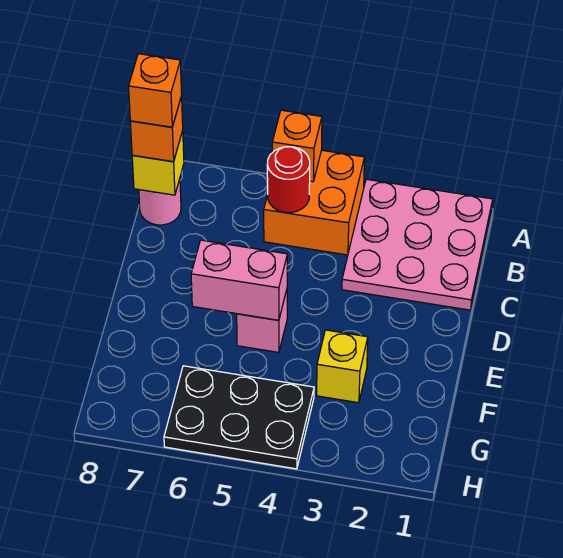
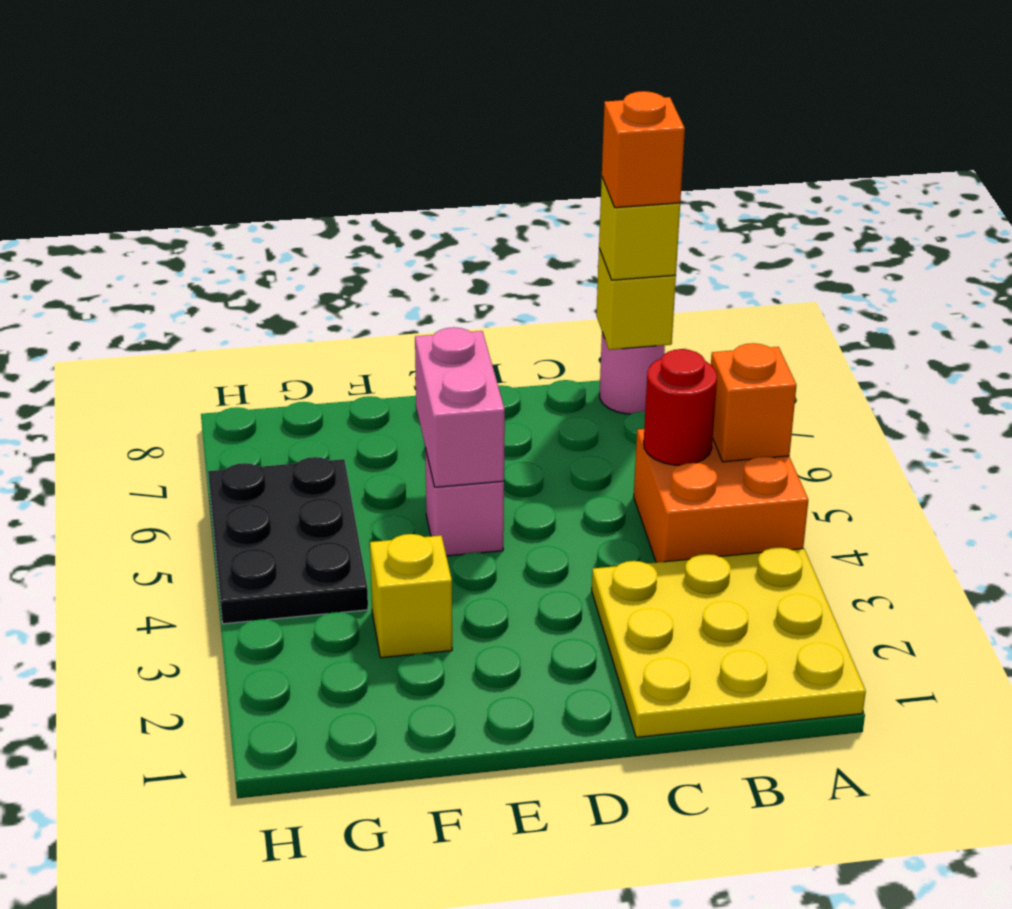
pink 3x3 plate [342,179,493,310] -> yellow 3x3 plate [592,547,866,737]
orange 1x1 brick [130,96,183,162] -> yellow 1x1 brick [599,178,680,280]

